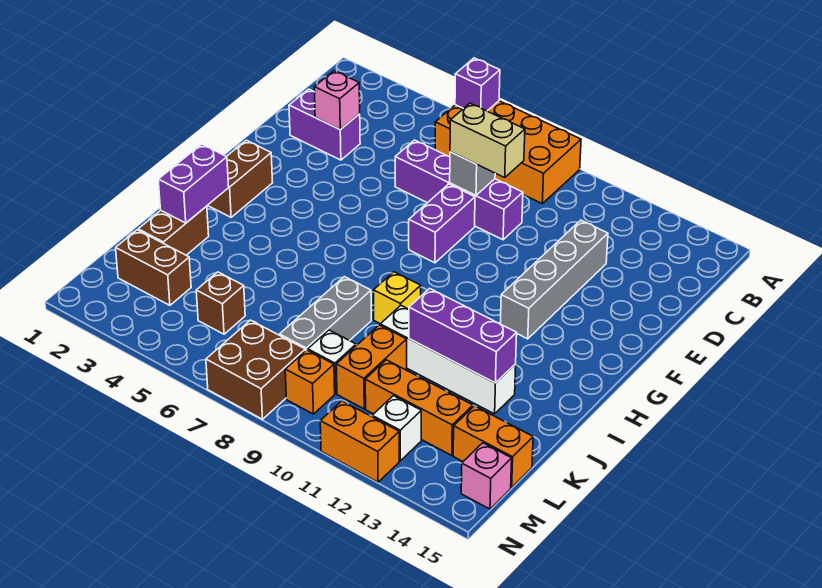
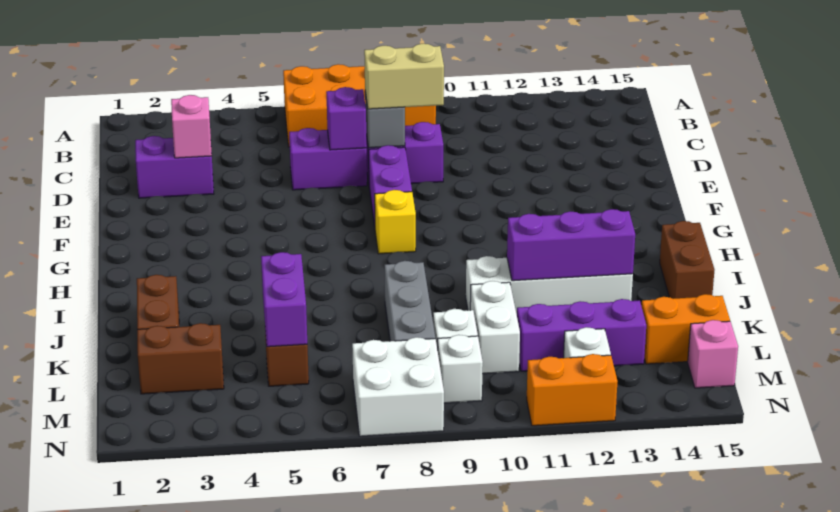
purple 1x1 brick [455,58,500,111] -> purple 1x1 brick moved to [326,87,367,150]
grey 1x4 brick [500,220,608,339] -> none
brown 1x2 brick [207,140,273,217] -> brown 1x2 brick moved to [660,221,714,299]
purple 1x2 brick [158,144,229,223] -> purple 1x2 brick moved to [261,252,307,347]
yellow 1x1 brick [374,272,421,324] -> yellow 1x1 brick moved to [375,190,416,254]
orange 1x2 brick [336,325,407,409] -> white 1x2 brick [470,281,520,374]
orange 1x3 brick [365,360,473,456] -> purple 1x3 brick [517,299,646,371]
brown 2x2 brick [206,320,305,419] -> white 2x2 brick [352,337,444,436]
orange 1x1 brick [285,350,335,414] -> white 1x1 brick [438,335,483,403]

